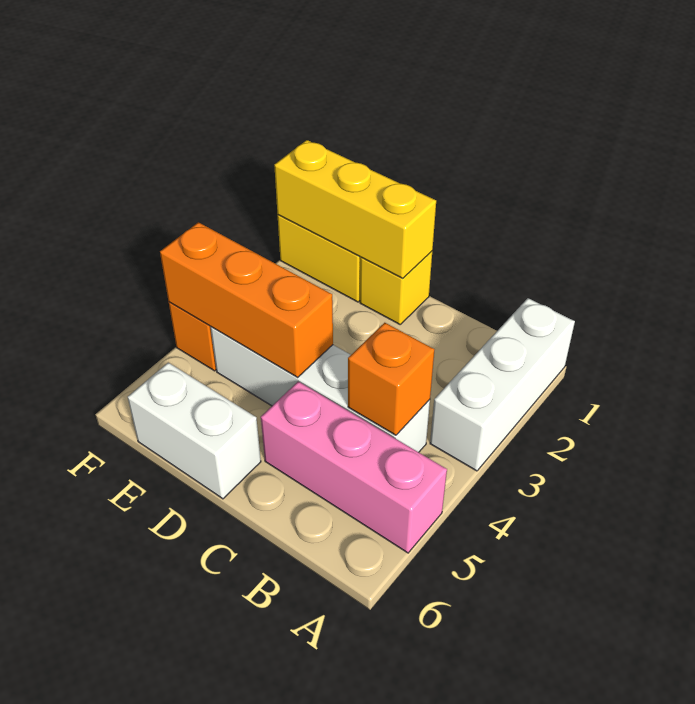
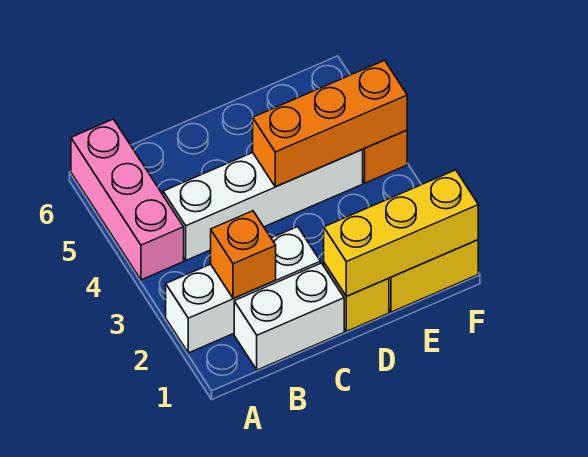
white 1x3 brick [430,298,575,471] -> white 1x3 brick turned to [166,227,320,353]
pink 1x3 brick [261,381,447,553] -> pink 1x3 brick turned to [71,119,184,280]
orange 1x1 brick [348,323,434,435] -> orange 1x1 brick moved to [211,211,276,299]
white 1x2 brick [128,363,261,499] -> white 1x2 brick moved to [234,263,344,370]

